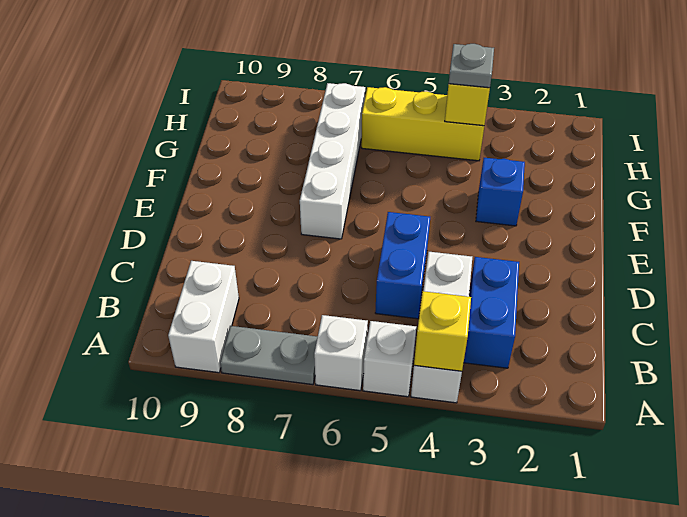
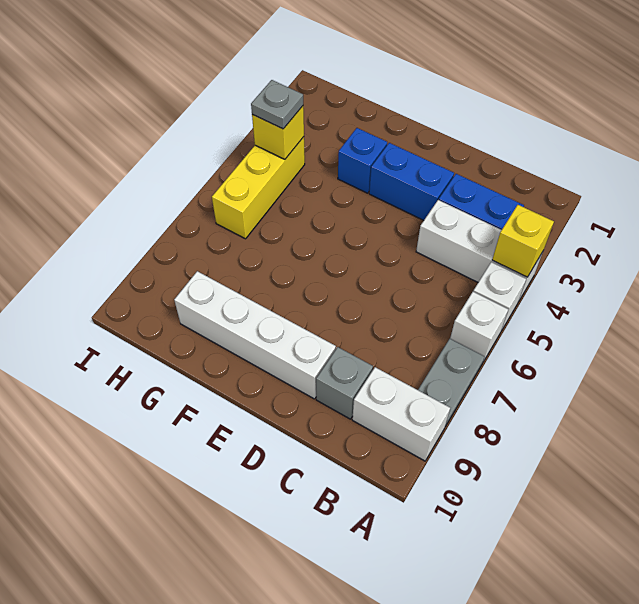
blue 1x2 brick [375,212,430,319] -> blue 1x2 brick moved to [369,143,454,220]
none -> grey 1x1 brick [316,347,373,419]
white 1x4 brick [300,83,365,239] -> white 1x4 brick moved to [174,271,336,399]

